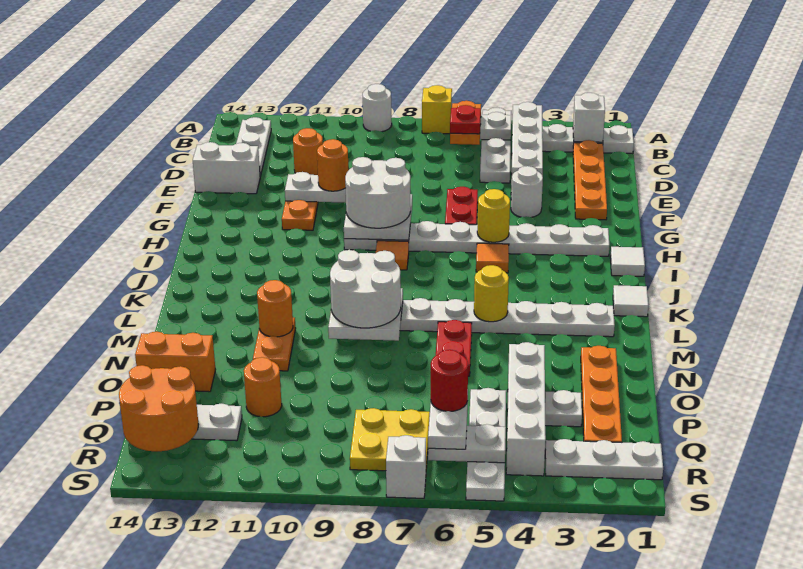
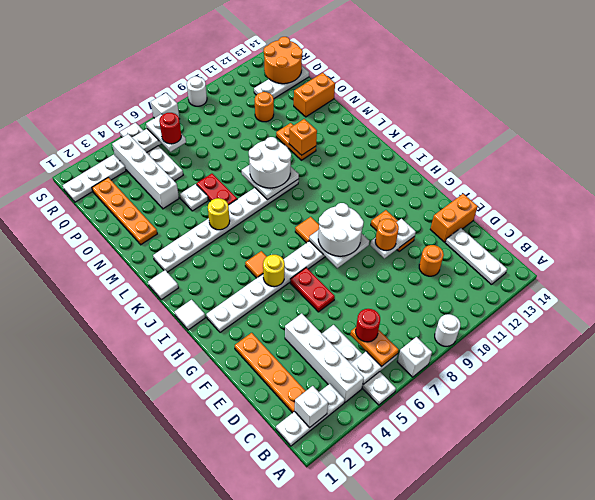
yellow 1x1 brick [422,85,452,134] -> white 1x1 brick [397,337,432,377]
red 1x1 plate [450,105,481,134] -> red 1x1 round brick [356,309,380,342]
white 1x2 brick [193,142,260,194] -> orange 1x2 brick [430,194,478,242]
white 1x1 round brick [511,166,543,217] -> white 1x1 round brick moved to [187,76,207,106]
orange 1x1 round brick [257,280,293,337] -> orange 1x1 brick [289,119,317,155]
white 1x1 plate [545,390,582,427] -> white 1x1 plate moved to [180,184,208,211]
yellow 2x2 plate [350,408,430,471] -> none

